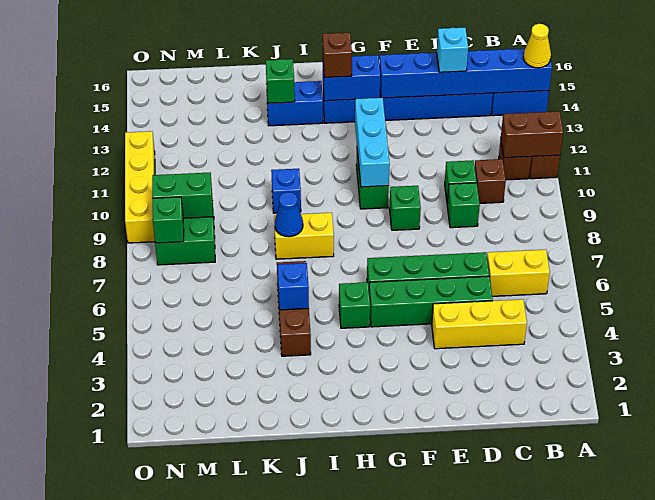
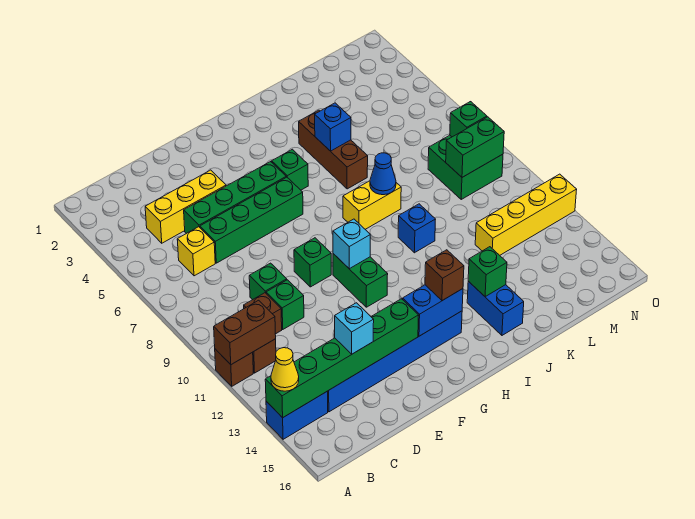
blue 1x6 brick [379,49,552,98] -> green 1x6 brick [265,299,419,418]
yellow 1x2 brick [487,249,550,296] -> yellow 1x1 brick [177,227,215,276]
cyan 1x3 brick [355,98,390,187] -> cyan 1x1 brick [333,219,370,269]
blue 1x2 brick [267,81,323,126] -> blue 1x2 brick turned to [467,281,524,335]
yellow 1x4 brick [125,131,155,243] -> yellow 1x4 brick turned to [475,174,577,255]

